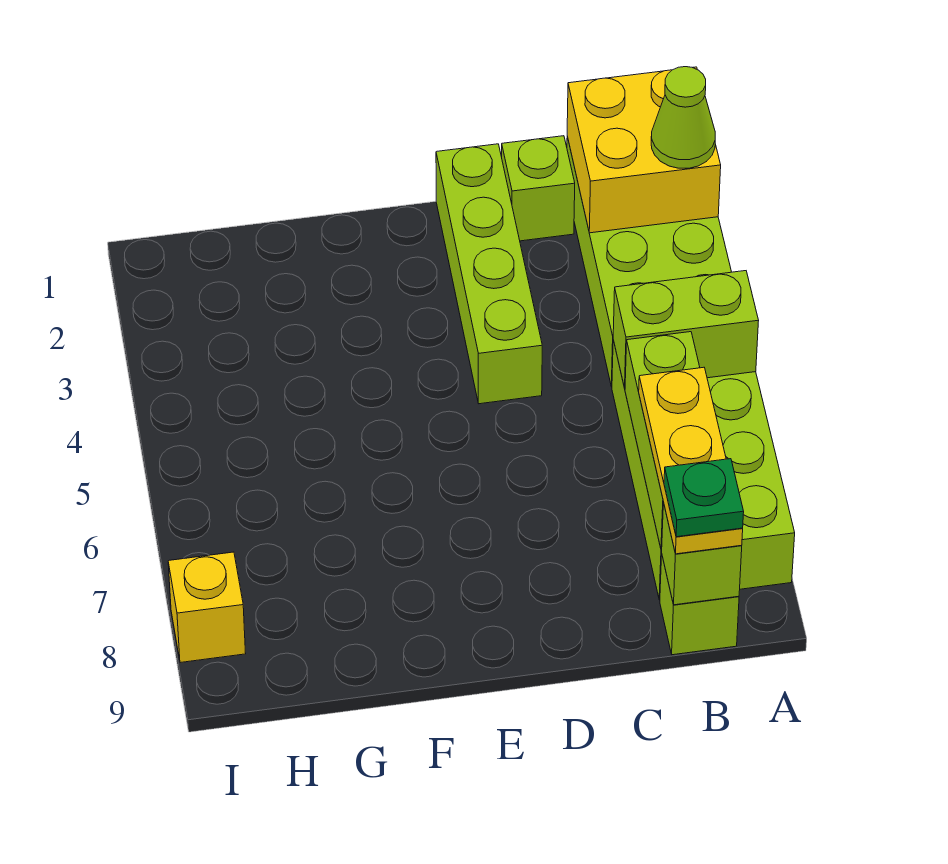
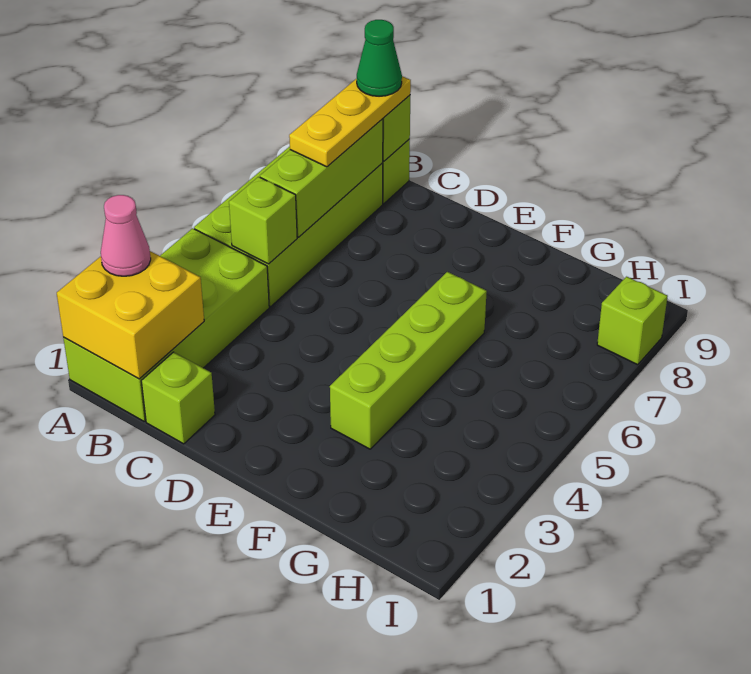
lime 1x1 cone [651,67,715,168] -> pink 1x1 cone [101,195,151,276]
lime 1x2 brick [613,271,759,388] -> lime 1x1 brick [229,177,297,264]
green 1x1 plate [664,459,744,537] -> green 1x1 cone [357,20,402,96]
lime 1x4 brick [436,144,542,404] -> lime 1x4 brick moved to [330,272,487,449]
yellow 1x1 brick [168,552,246,663] -> lime 1x1 brick [597,277,668,365]

